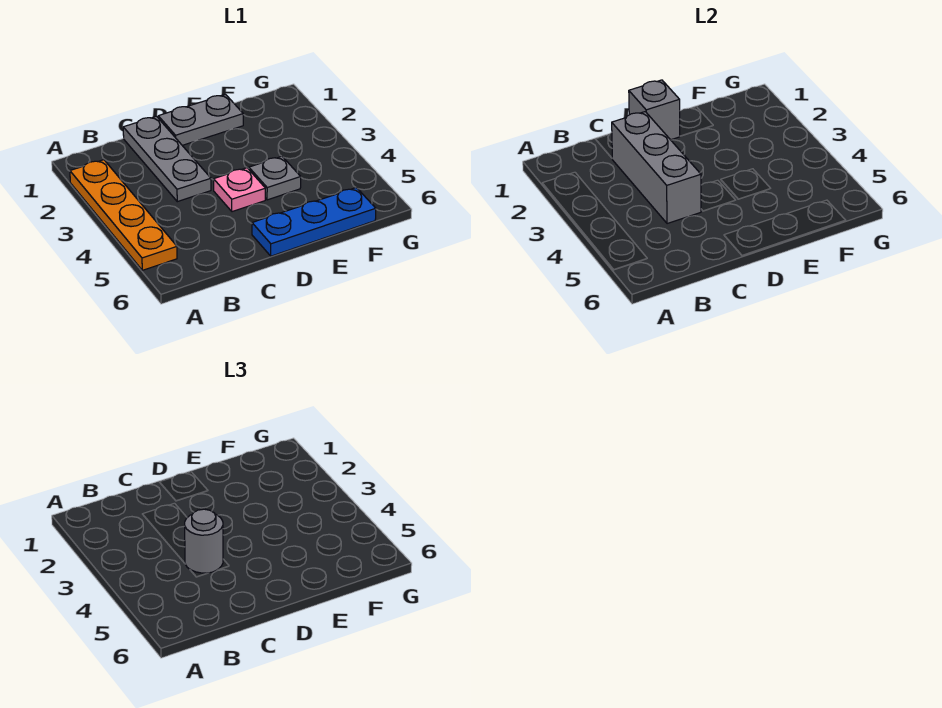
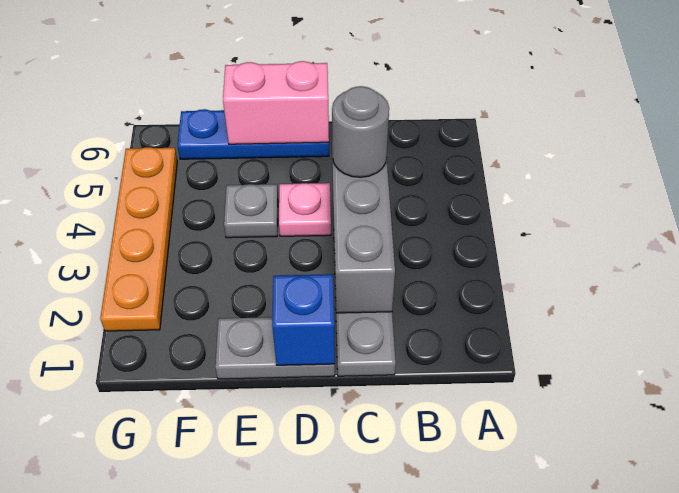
orange 1x4 plate [70,160,177,270] -> orange 1x4 plate moved to [100,147,177,331]
grey 1x1 brick [629,80,680,140] -> blue 1x1 brick [272,274,335,365]
none -> pink 1x2 brick [223,61,329,144]

